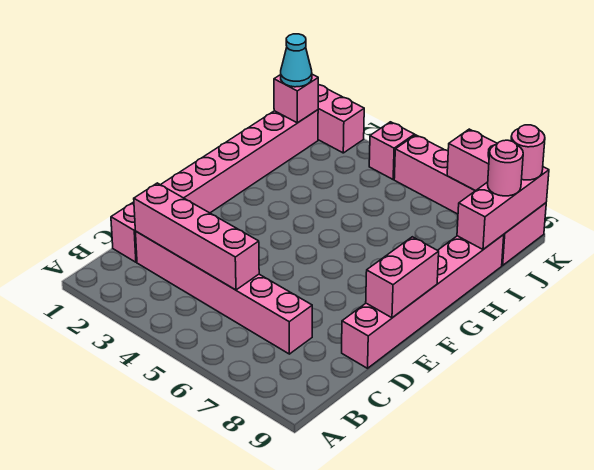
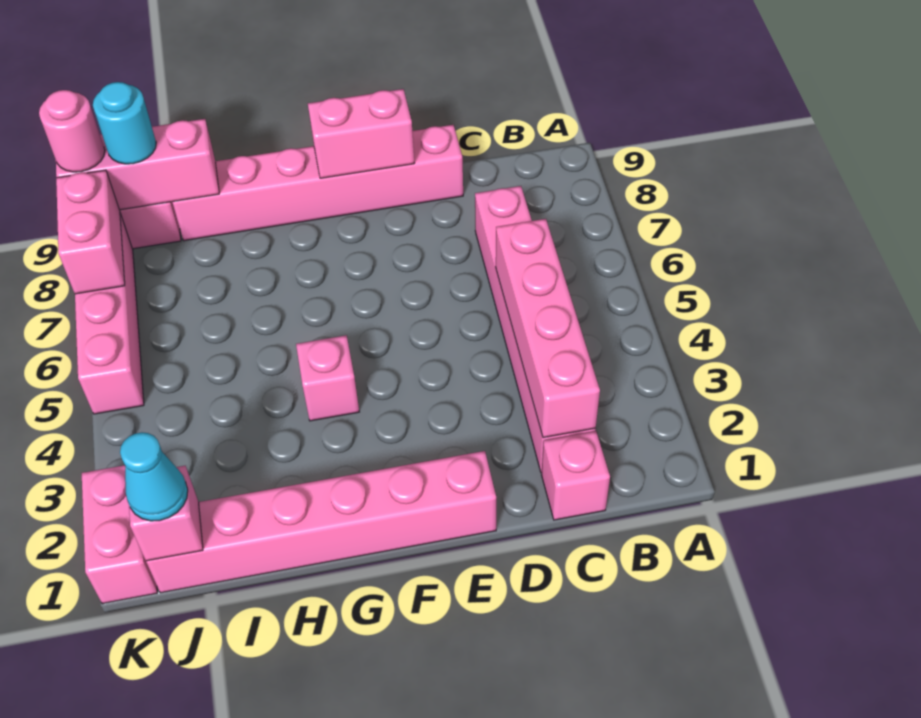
pink 1x1 round brick [488,140,523,196] -> cyan 1x1 round brick [93,82,156,164]
pink 1x1 brick [369,122,415,179] -> pink 1x1 brick moved to [296,335,359,421]

